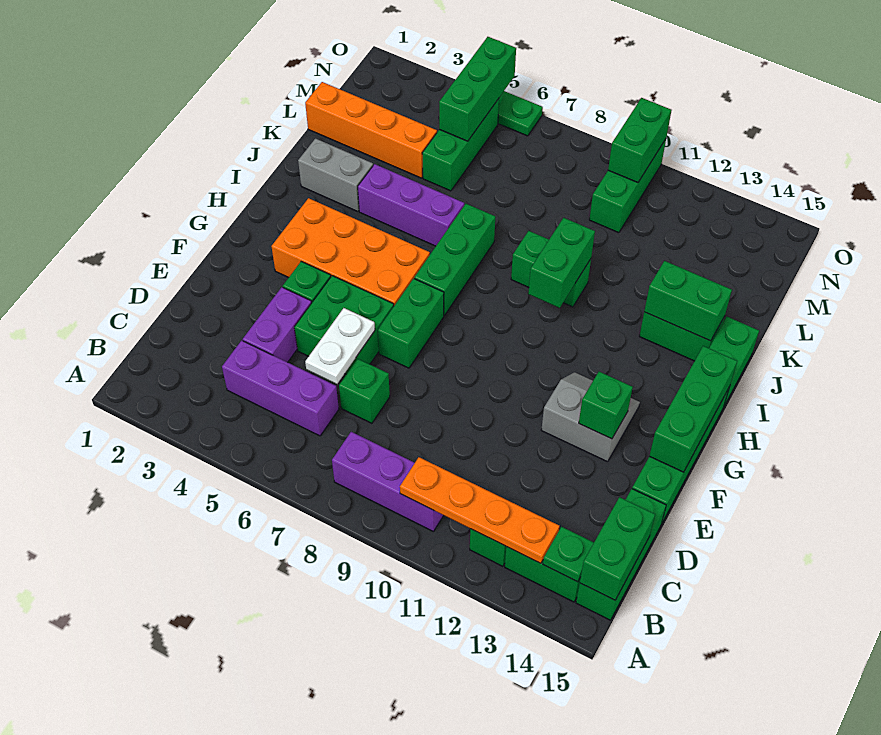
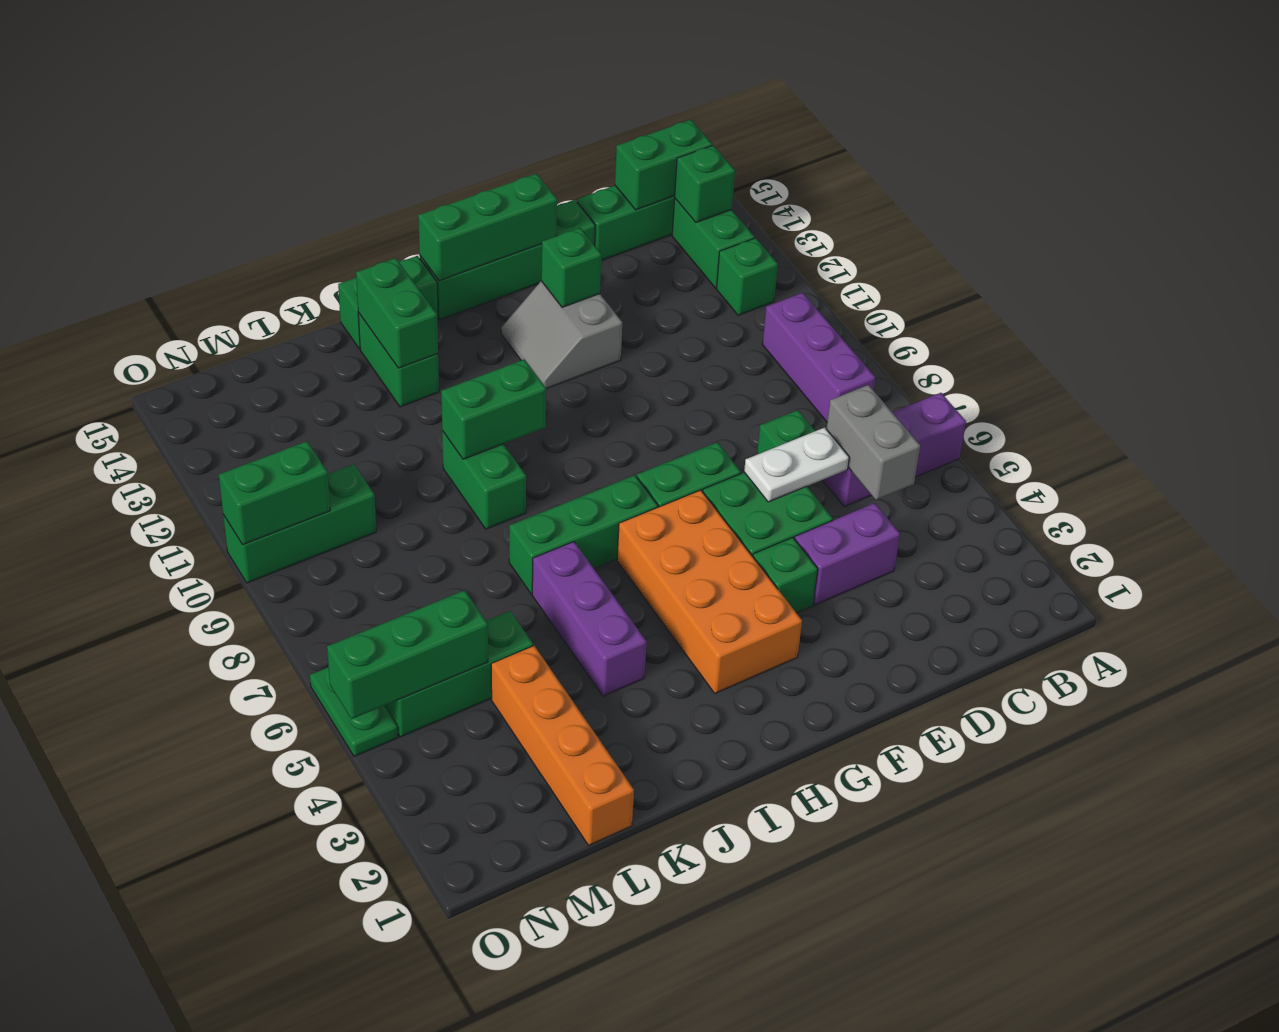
orange 1x4 plate [400,457,559,563] -> none
green 1x1 plate [543,527,594,582] -> green 1x1 brick [675,146,735,222]
purple 1x3 brick [222,340,339,436] -> purple 1x3 brick turned to [823,393,966,507]
grey 1x2 brick [298,139,373,212] -> grey 1x2 brick moved to [826,385,920,500]

